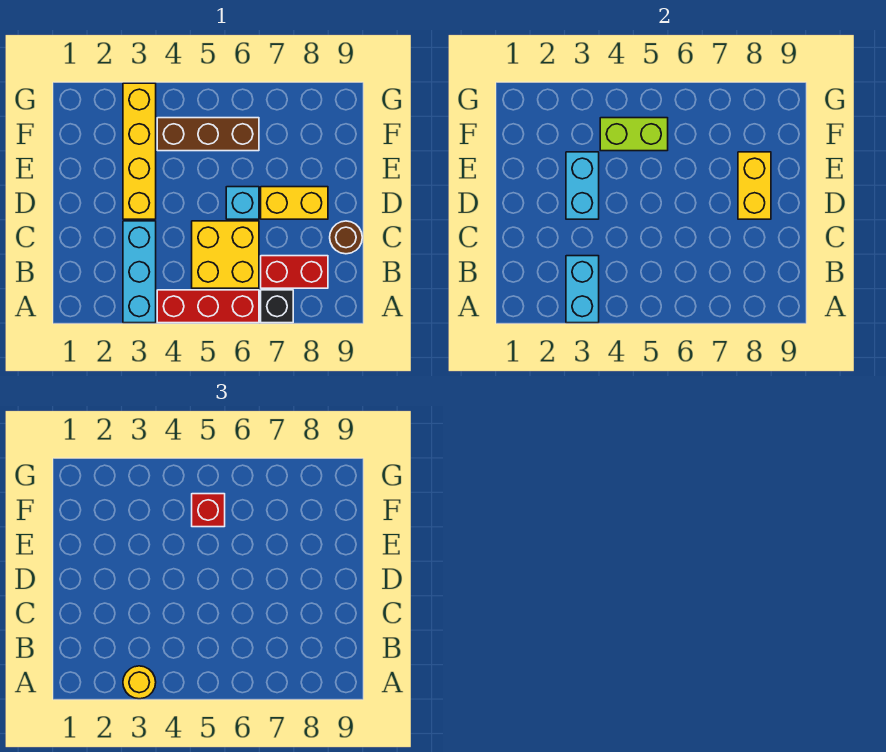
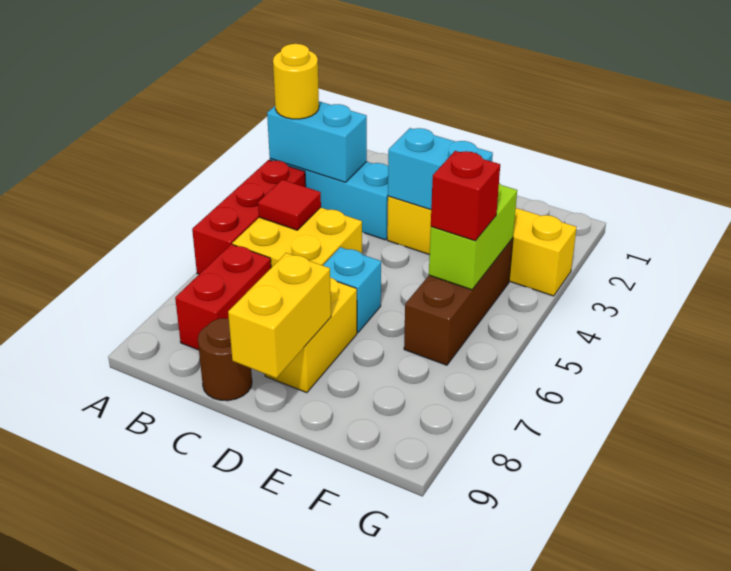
black 1x1 brick [261,290,293,323] -> none
none -> red 1x1 tile [258,180,321,230]
yellow 1x2 brick [738,152,771,219] -> yellow 1x2 brick turned to [228,253,331,378]

